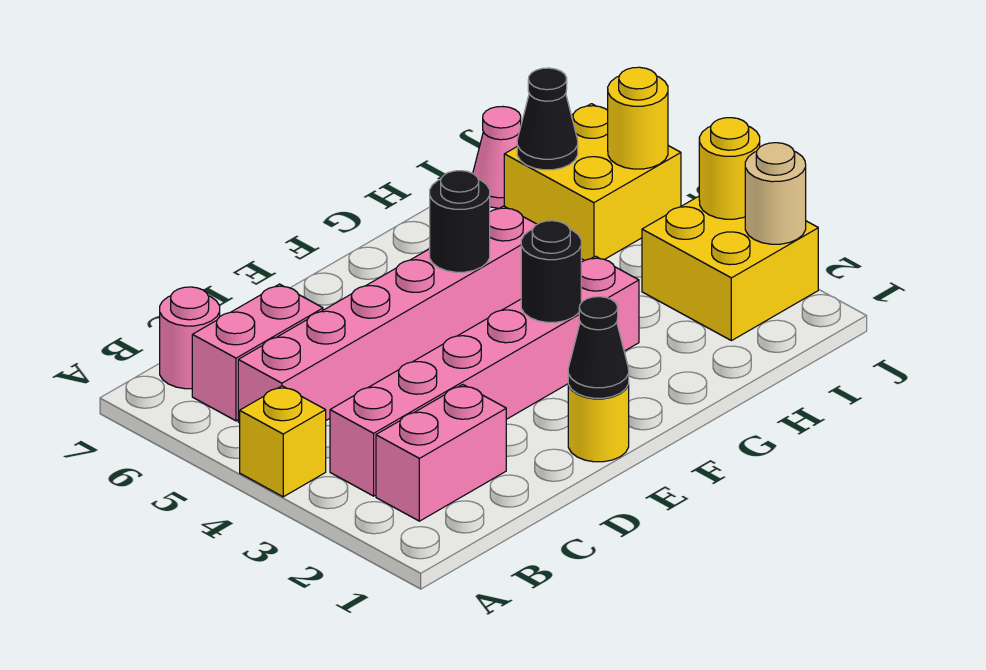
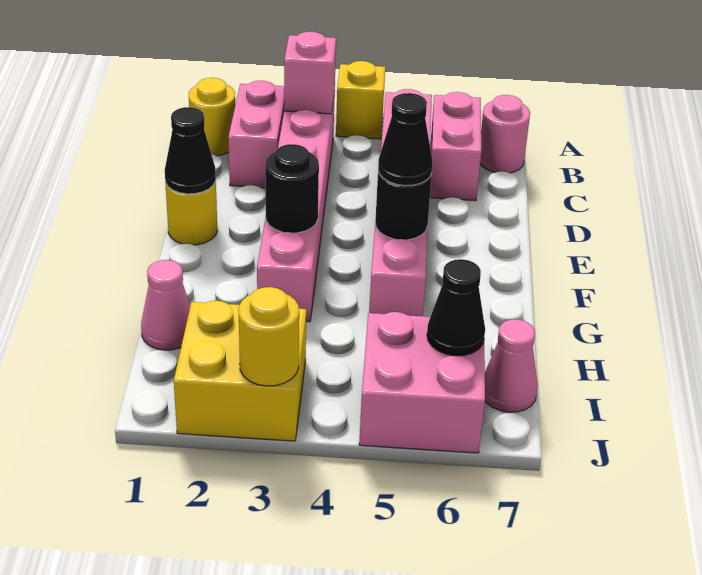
none -> pink 1x1 brick [284,32,336,114]
none -> black 1x1 cone [378,93,433,186]
none -> pink 1x1 cone [141,260,190,350]
yellow 2x2 brick [504,104,681,260] -> pink 2x2 brick [359,312,485,453]
tan 1x1 round brick [745,143,806,244] -> none
yellow 1x1 round brick [608,67,668,169] -> yellow 1x1 round brick moved to [189,78,235,156]

